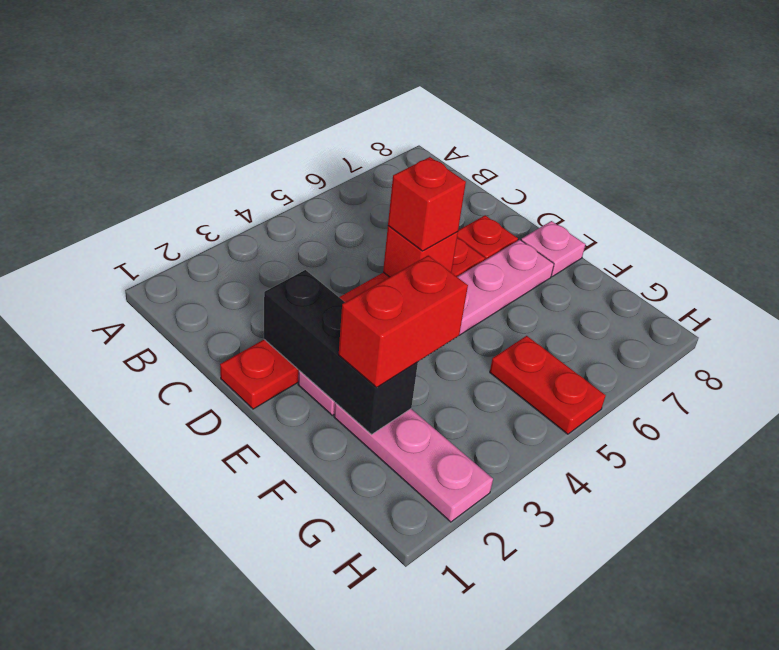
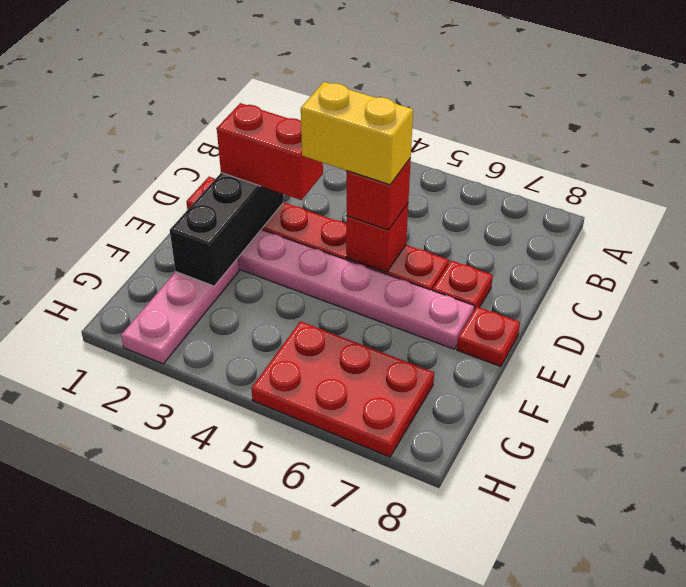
none -> yellow 1x2 brick [301,82,413,185]
pink 1x1 plate [521,221,586,276] -> red 1x1 plate [457,307,520,367]
red 1x2 brick [339,256,468,387] -> red 1x2 brick moved to [217,103,323,200]
red 1x2 plate [490,336,606,434] -> red 2x3 plate [251,321,434,457]

